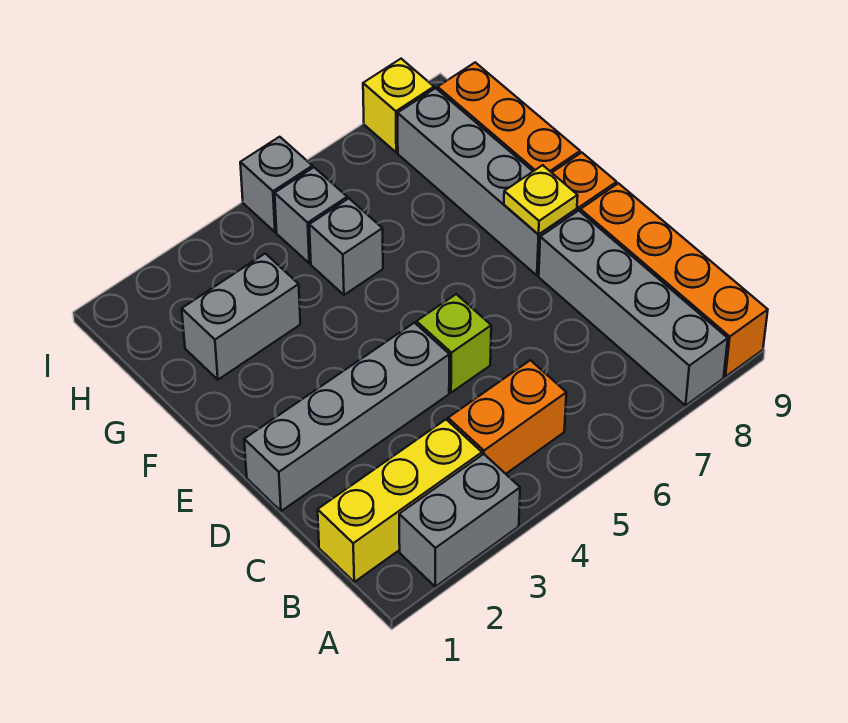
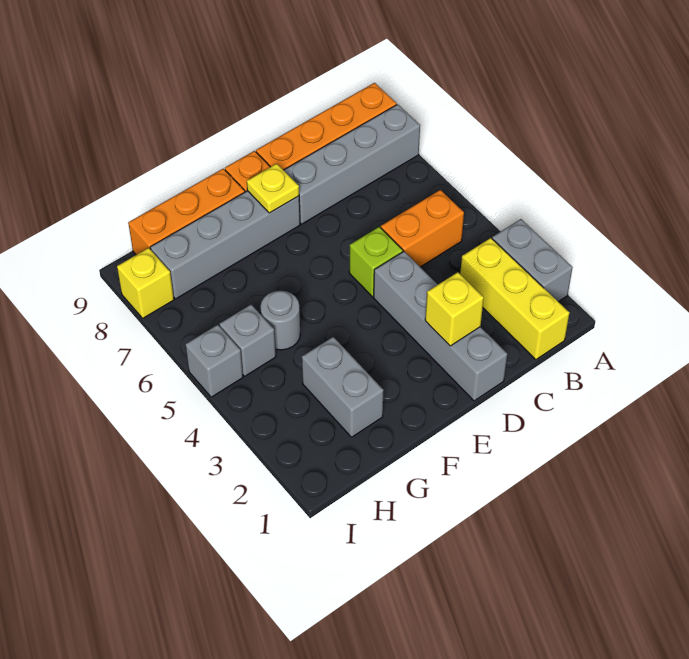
orange 1x2 brick [448,360,566,474] -> orange 1x2 brick turned to [381,190,464,267]
none -> yellow 1x1 brick [425,272,484,346]
grey 1x1 brick [309,198,383,295] -> grey 1x1 round brick [260,291,300,350]

